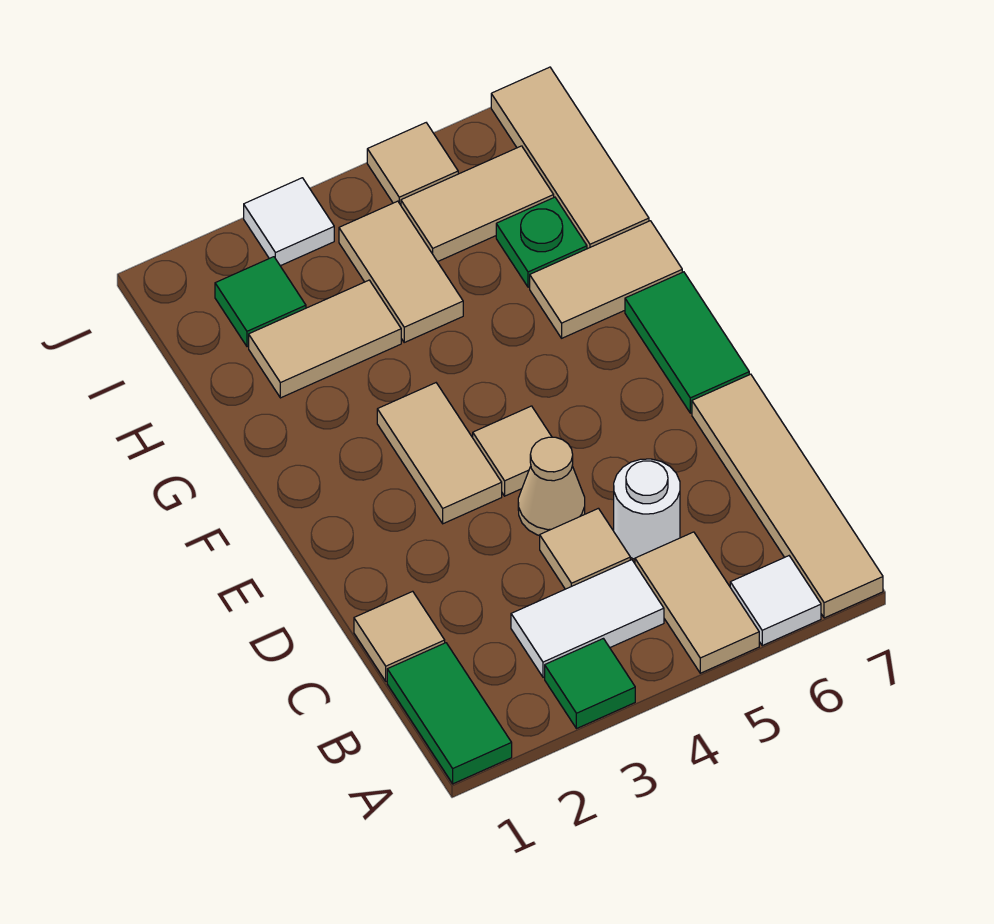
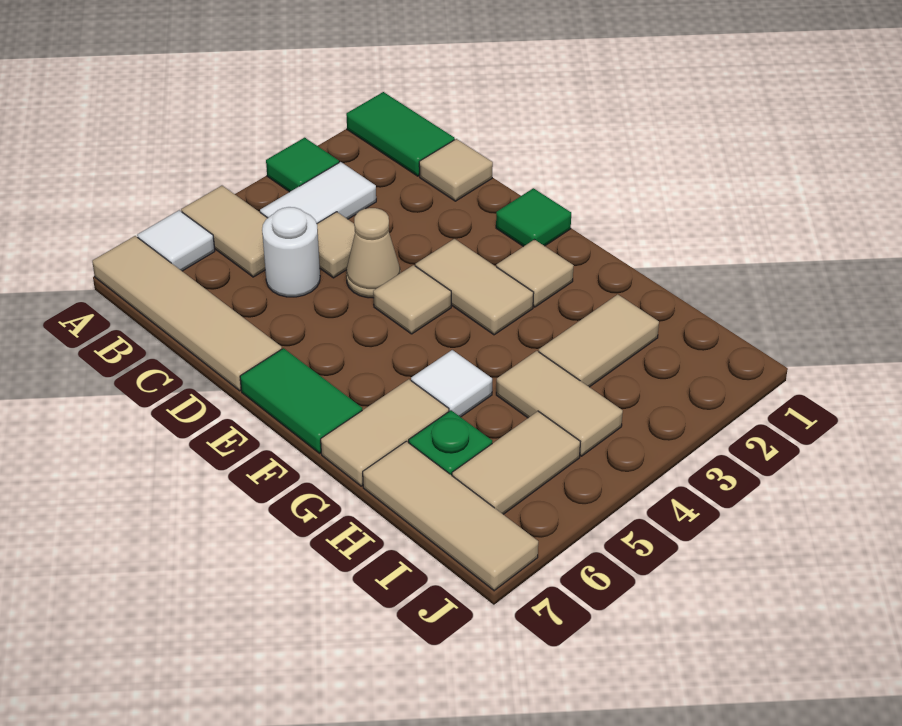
green 1x1 tile [215,257,306,347] -> green 1x1 tile moved to [496,188,571,247]
white 1x1 tile [244,178,334,266] -> white 1x1 tile moved to [411,350,492,417]
tan 1x1 tile [367,123,458,205] -> tan 1x1 tile moved to [496,239,574,307]

